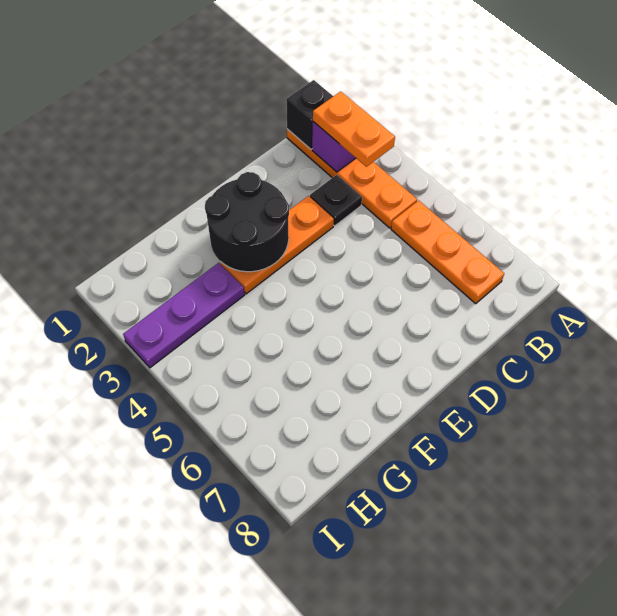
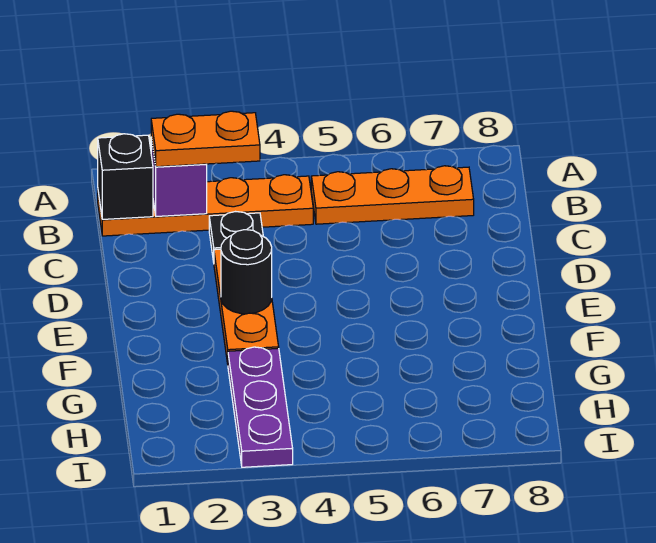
black 2x2 round brick [205,172,289,272] -> black 1x1 round brick [221,230,272,314]

